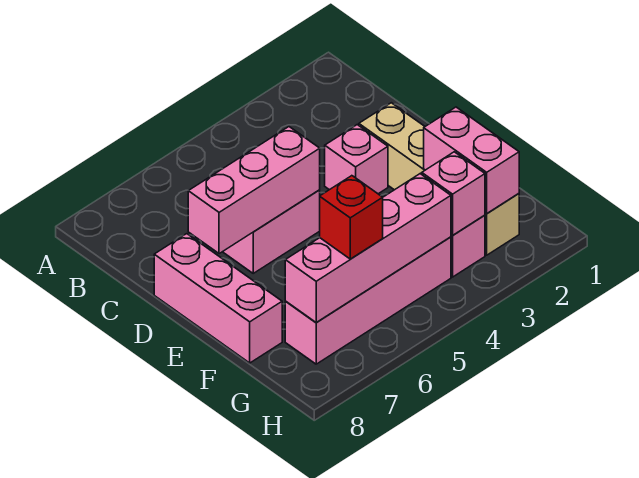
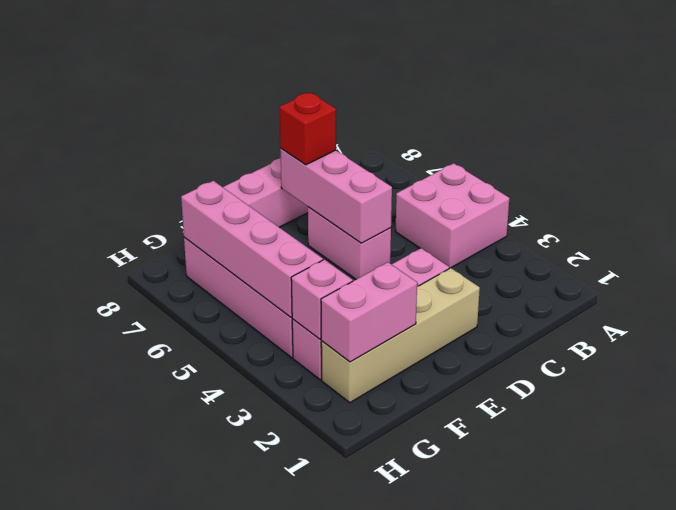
none -> pink 2x2 brick [395,163,509,268]
red 1x1 brick [320,176,383,259] -> red 1x1 brick moved to [279,92,336,165]

